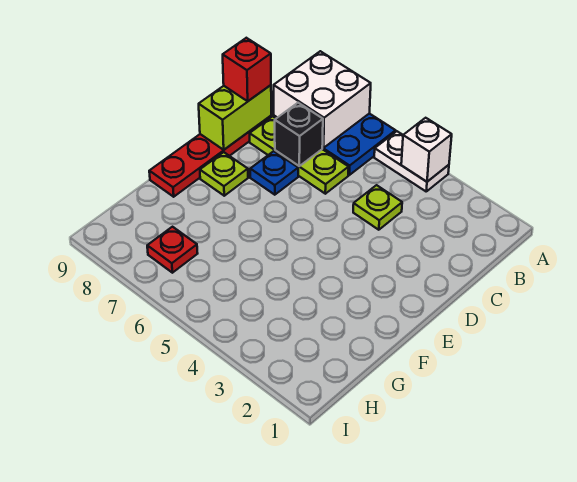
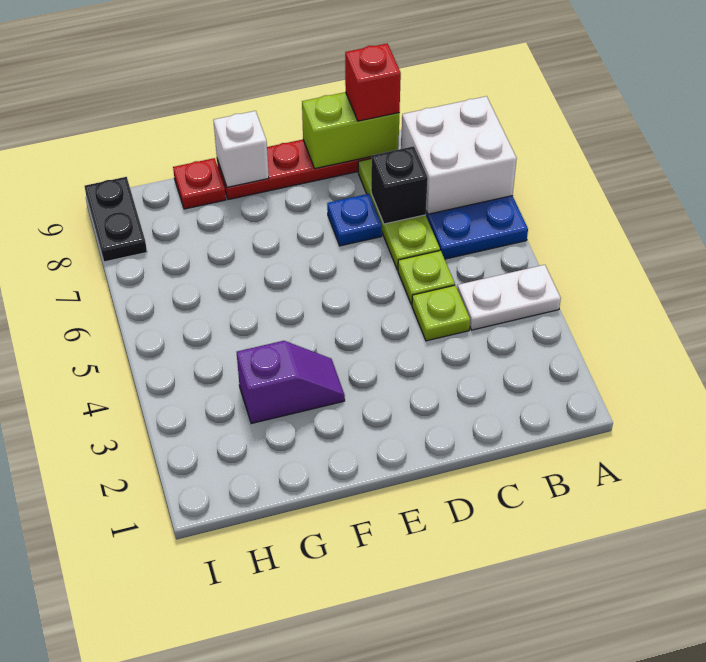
white 1x2 plate [374,131,449,191] -> white 1x2 plate turned to [457,265,561,330]
white 1x1 brick [401,118,452,182] -> white 1x1 brick moved to [213,111,269,187]
lime 1x1 plate [200,152,248,196] -> lime 1x1 plate moved to [398,251,455,305]
none -> purple 1x2 slope [237,341,345,424]
red 1x1 plate [147,227,198,273] -> red 1x1 plate moved to [173,158,226,209]
none -> black 1x2 plate [85,177,147,262]

